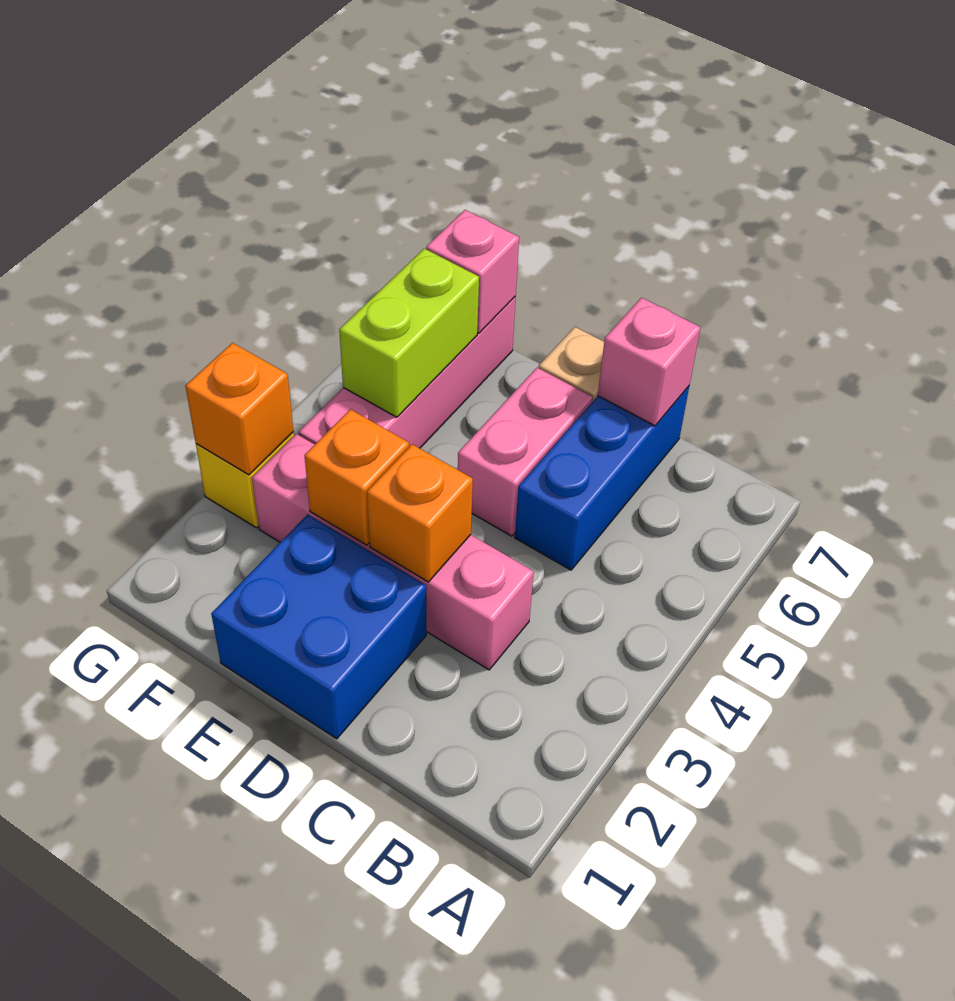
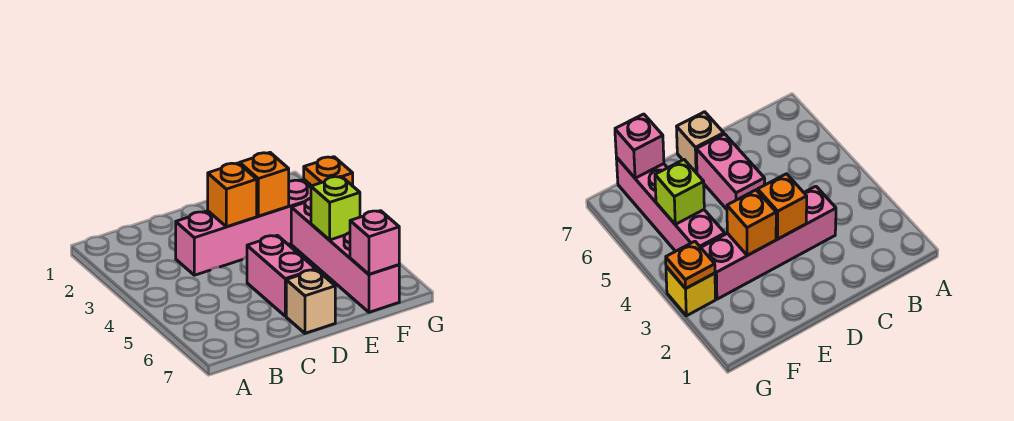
blue 1x3 brick [515,386,689,570] -> none
pink 1x1 brick [598,298,701,426] -> none
blue 2x2 brick [211,514,426,739] -> none
lime 1x2 brick [339,249,479,417] -> lime 1x1 brick [311,176,360,240]
orange 1x1 brick [185,343,294,475] -> orange 1x1 plate [304,157,353,186]

